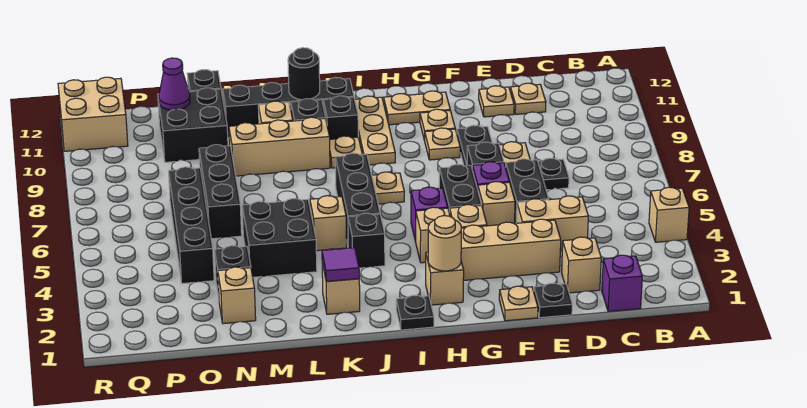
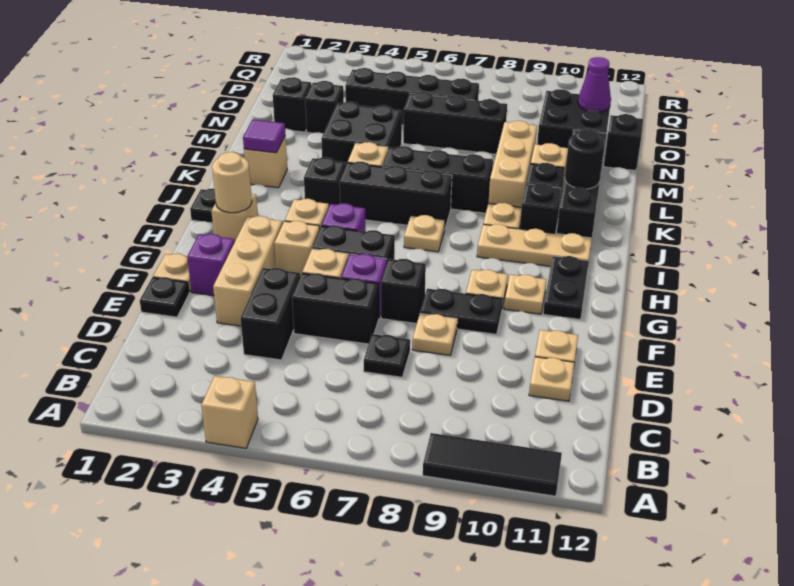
none -> black 1x3 tile [423,433,562,496]
purple 1x1 brick [602,255,642,312] -> purple 1x1 brick moved to [187,234,235,296]
tan 1x1 brick [562,237,601,293] -> none
tan 1x2 brick [516,196,588,251] -> black 1x2 brick [241,268,300,360]
tan 1x2 plate [384,91,450,125] -> black 1x2 plate [543,256,589,319]
none -> black 1x3 brick [383,146,493,213]
tan 1x1 brick [218,267,256,324] -> black 1x1 brick [273,77,311,132]
tan 2x2 brick [58,77,128,151] -> none

